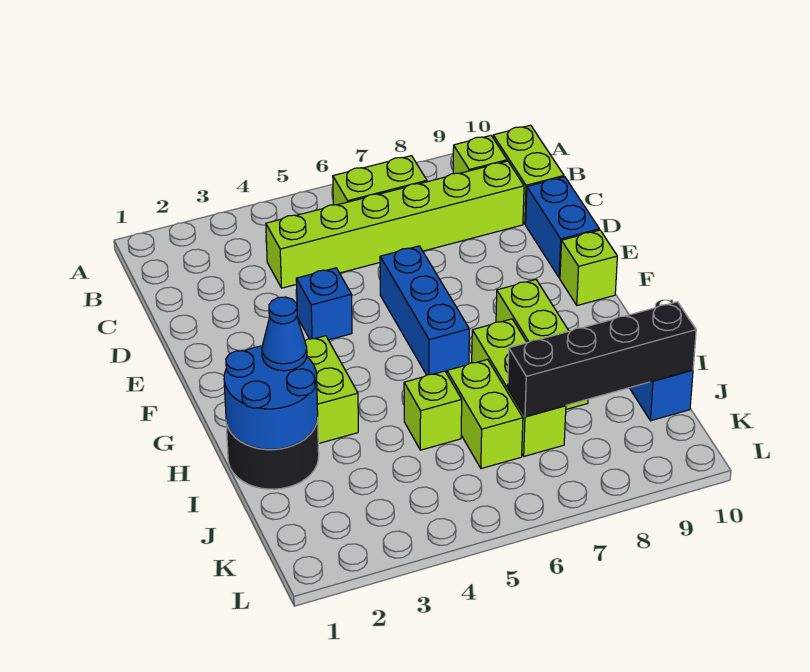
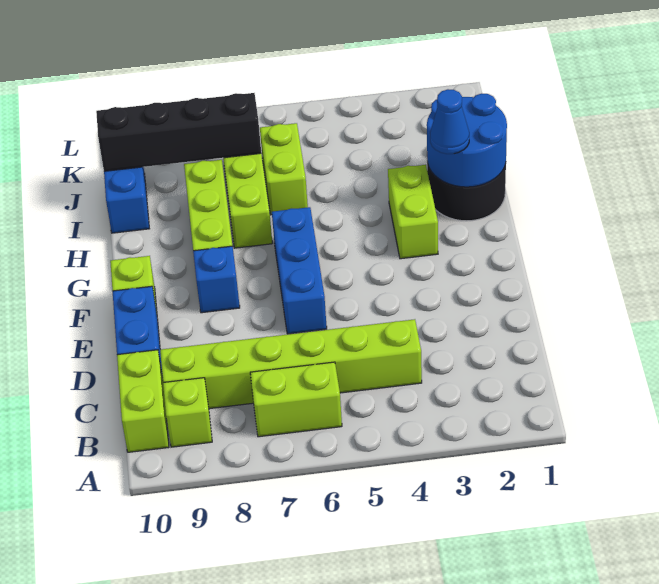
blue 1x1 brick [296,268,352,340] -> blue 1x1 brick moved to [193,246,240,313]
lime 1x1 brick [404,371,462,450] -> none

